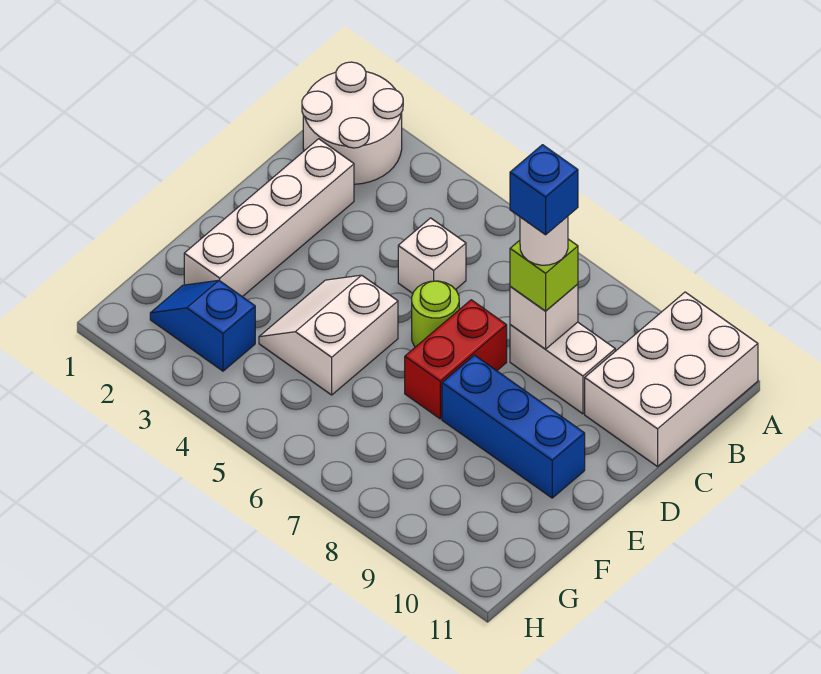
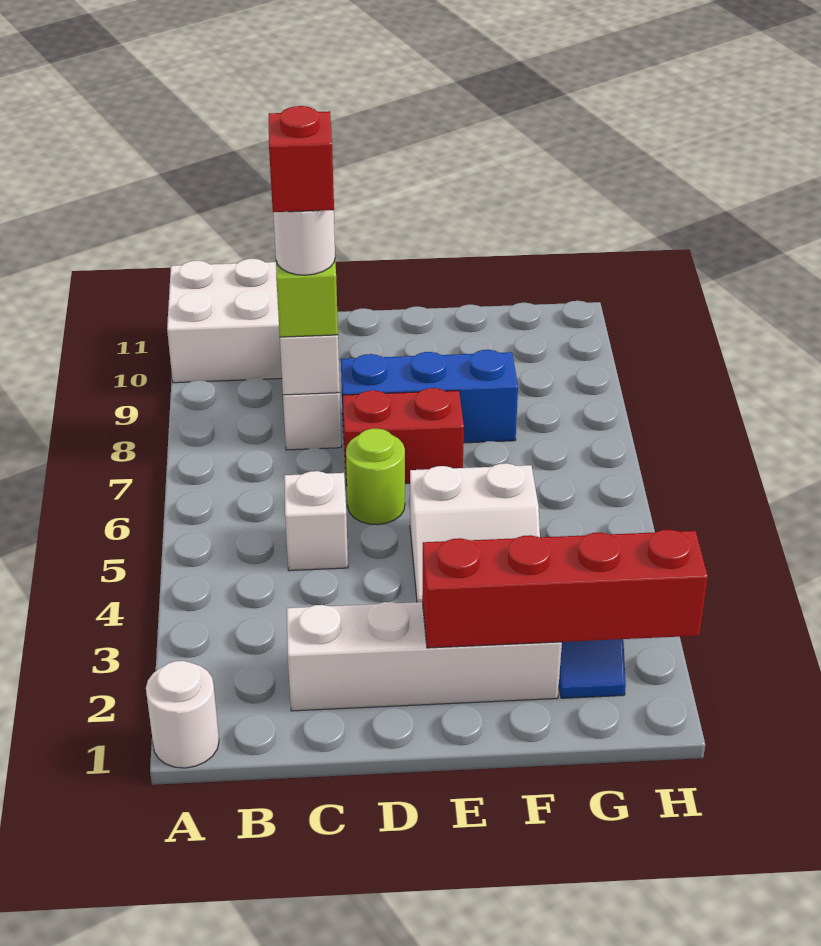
white 2x2 round brick [302,62,403,184] -> white 1x1 round brick [146,661,219,768]
blue 1x1 brick [510,145,578,235] -> red 1x1 brick [269,106,334,212]
none -> red 1x4 brick [422,530,708,648]
blue 1x3 brick [442,355,585,498] -> blue 1x3 brick turned to [341,350,518,443]

